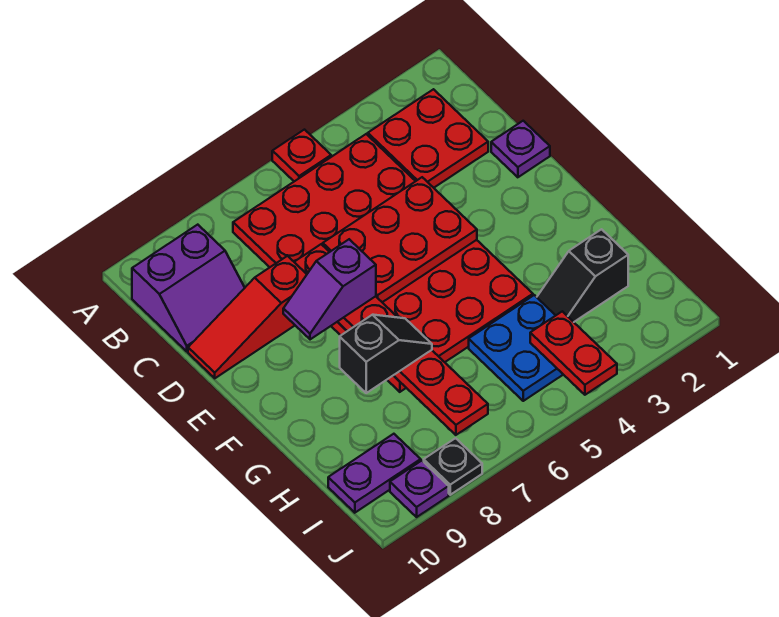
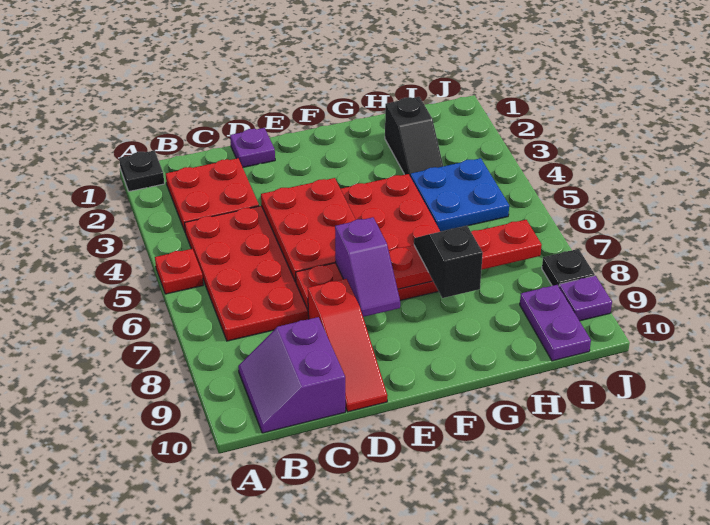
none -> black 1x1 plate [119,150,164,191]
purple 2x2 slope [132,225,245,351] -> purple 2x2 slope turned to [238,317,345,433]
red 1x2 plate [530,311,617,395] -> none

